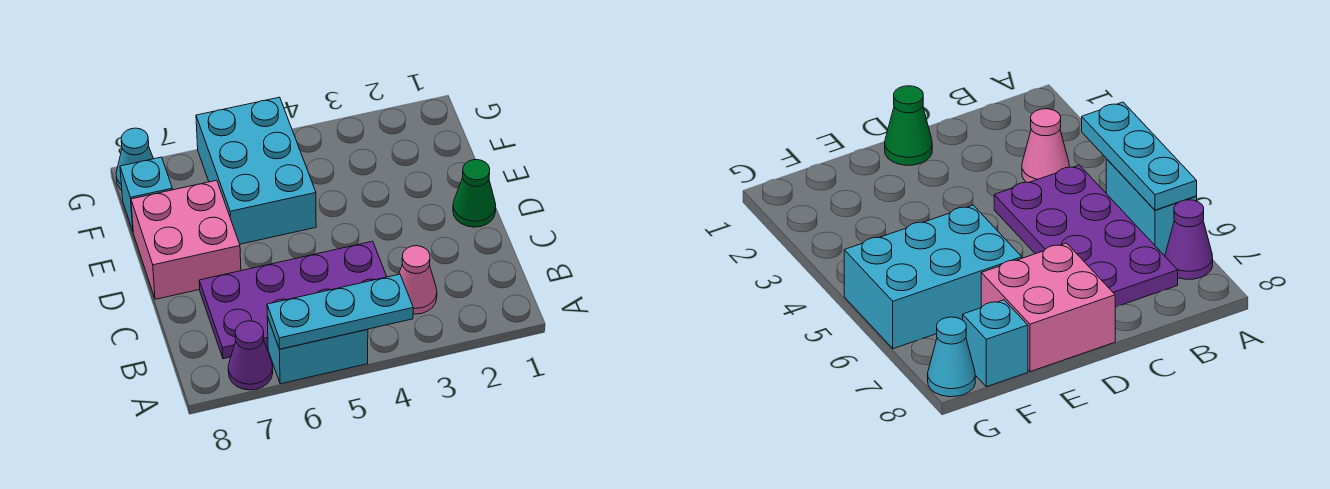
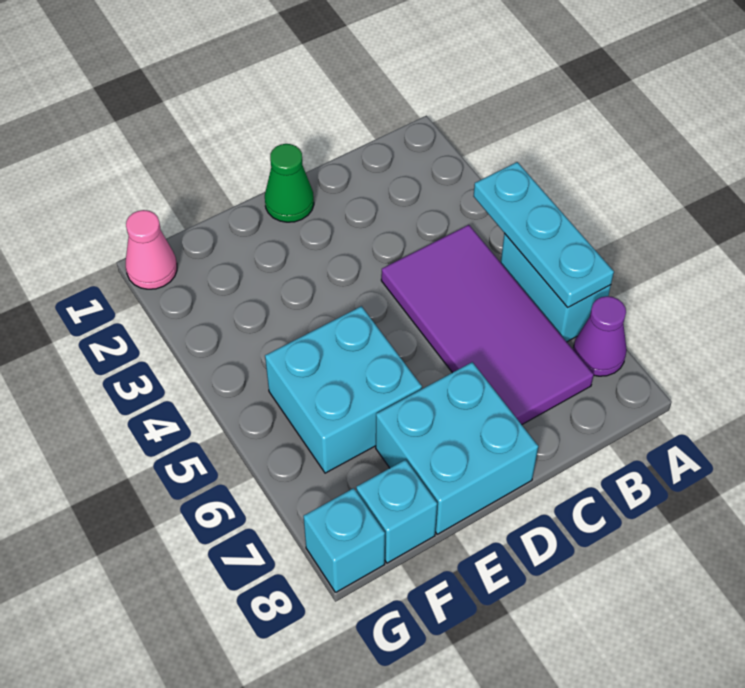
pink 1x1 cone [399,246,437,314] -> pink 1x1 cone moved to [126,210,177,289]
purple 2x4 plate [199,241,387,359] -> purple 2x4 tile [381,225,594,425]
pink 2x2 brick [131,180,241,299] -> cyan 2x2 brick [376,362,538,534]
cyan 2x3 brick [196,97,316,244] -> cyan 2x2 brick [265,306,422,473]
cyan 1x1 cone [116,128,153,190] -> cyan 1x1 brick [303,488,385,592]

